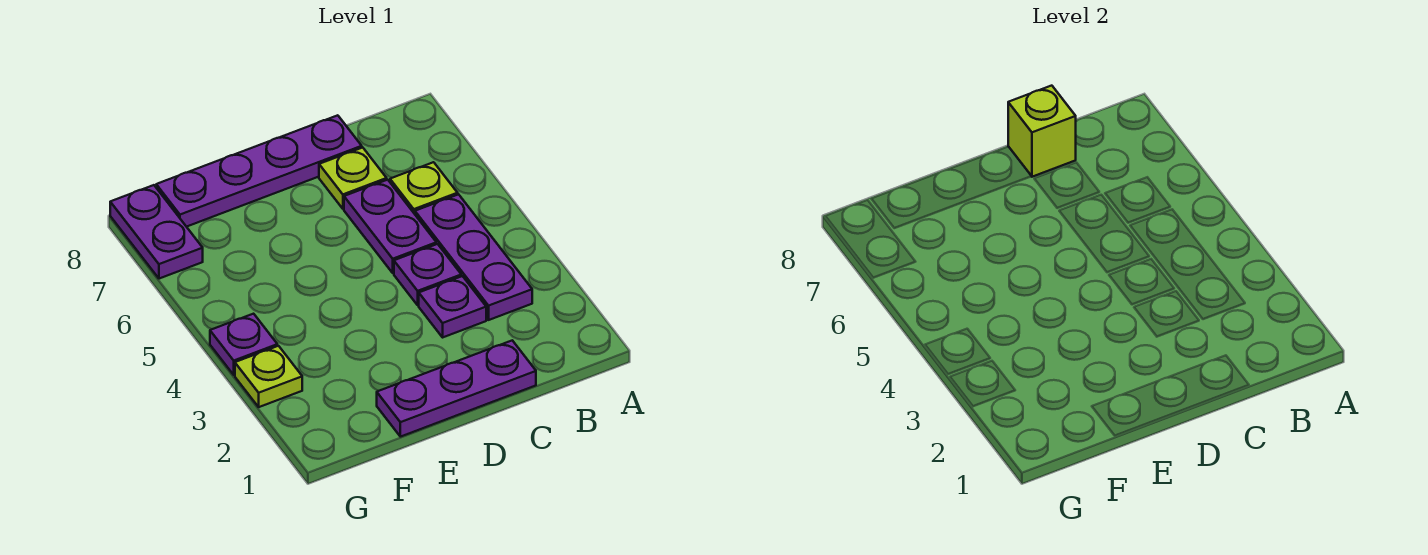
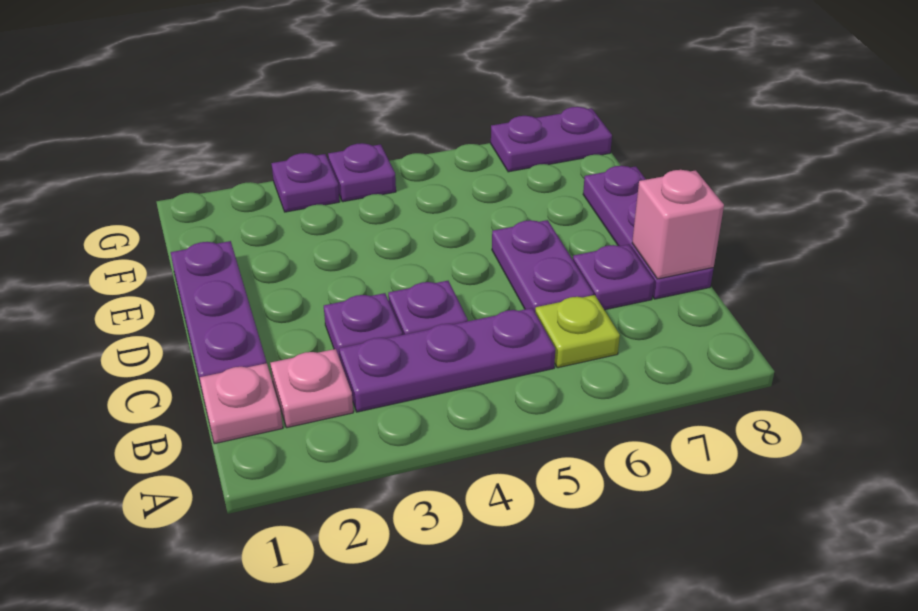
none -> pink 1x1 plate [200,363,283,444]
none -> pink 1x1 plate [270,349,353,428]
purple 1x2 plate [344,180,436,273] -> purple 1x2 plate turned to [492,220,594,311]
lime 1x1 plate [319,148,387,209] -> purple 1x1 plate [573,244,654,310]
purple 1x4 plate [156,115,362,227] -> purple 1x3 plate [583,166,714,299]
lime 1x1 brick [1008,86,1076,177] -> pink 1x1 brick [632,170,724,279]
lime 1x1 plate [235,346,302,407] -> purple 1x1 plate [271,153,339,212]

